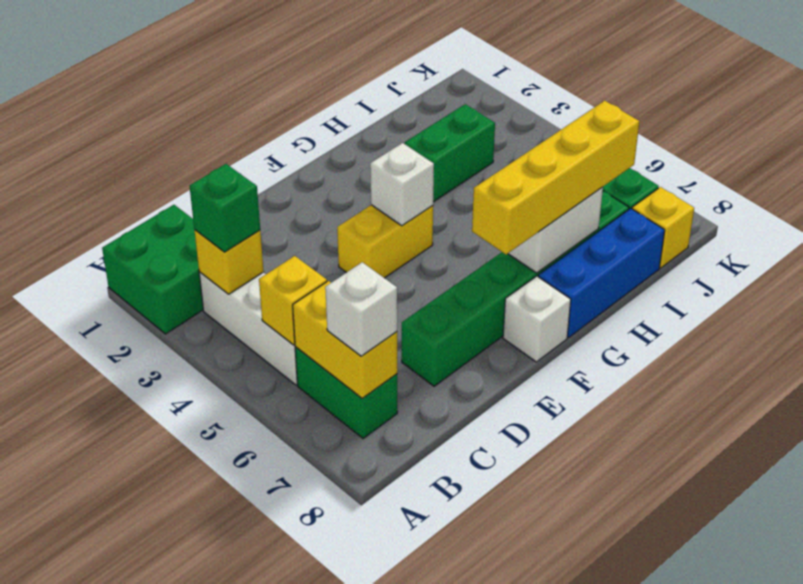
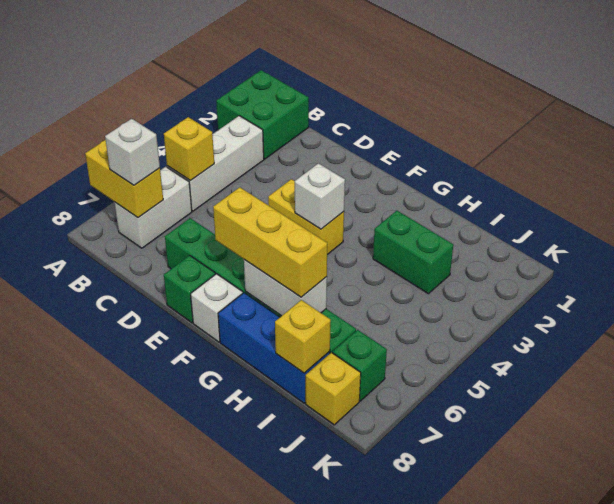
yellow 1x1 brick [194,230,264,294] -> yellow 1x1 brick moved to [275,300,331,373]
green 1x1 brick [190,164,260,252] -> green 1x1 brick moved to [164,255,215,323]
green 1x2 brick [295,347,397,439] -> white 1x2 brick [115,167,192,248]
yellow 1x2 brick [293,281,397,398] -> yellow 1x2 brick turned to [85,140,163,218]
yellow 1x4 brick [472,101,639,254] -> yellow 1x3 brick [213,187,327,297]

